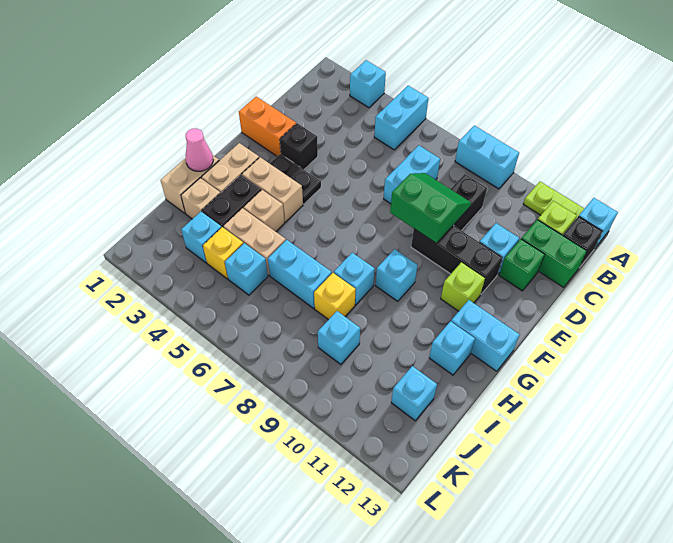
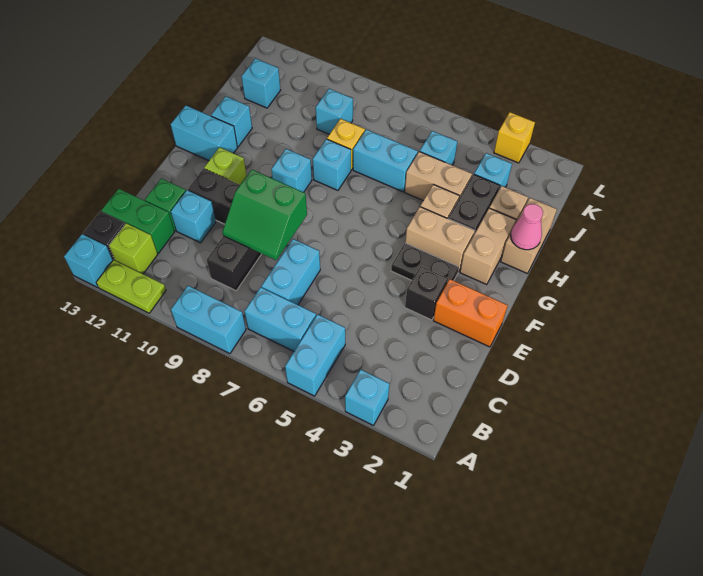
none -> cyan 1x2 brick [244,287,316,351]
yellow 1x1 brick [203,227,243,279] -> yellow 1x1 brick moved to [494,112,535,163]

